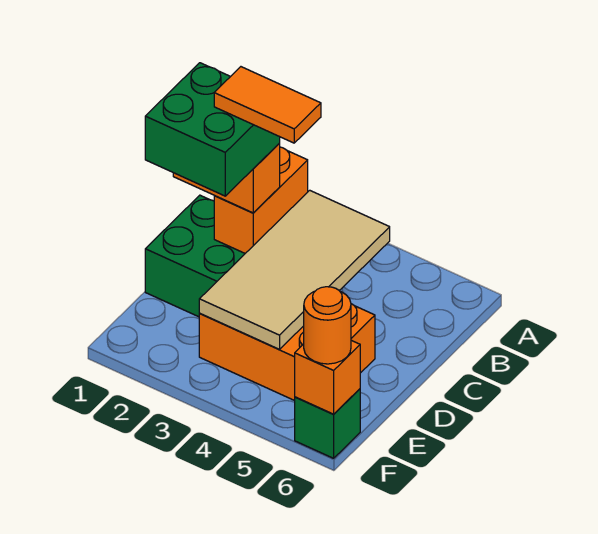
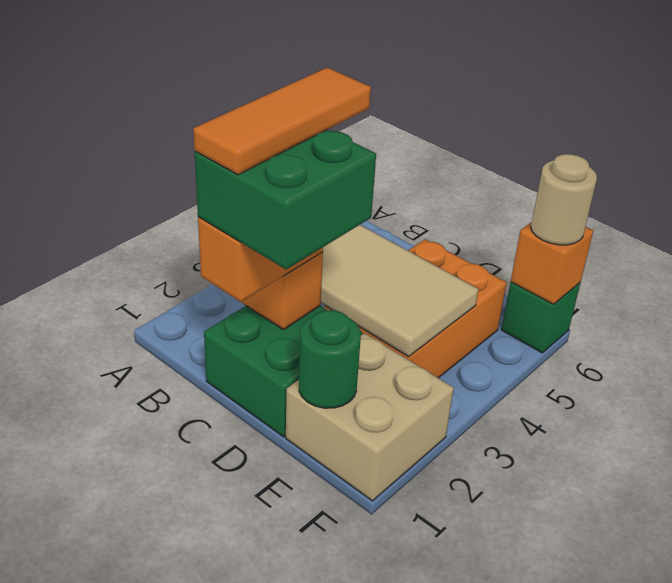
orange 1x2 tile [214,67,321,143] -> orange 1x3 tile [193,67,371,175]
none -> tan 2x2 brick [286,333,454,501]
none -> green 1x1 round brick [299,310,361,408]
orange 1x1 round brick [304,287,351,364] -> tan 1x1 round brick [531,154,597,245]

